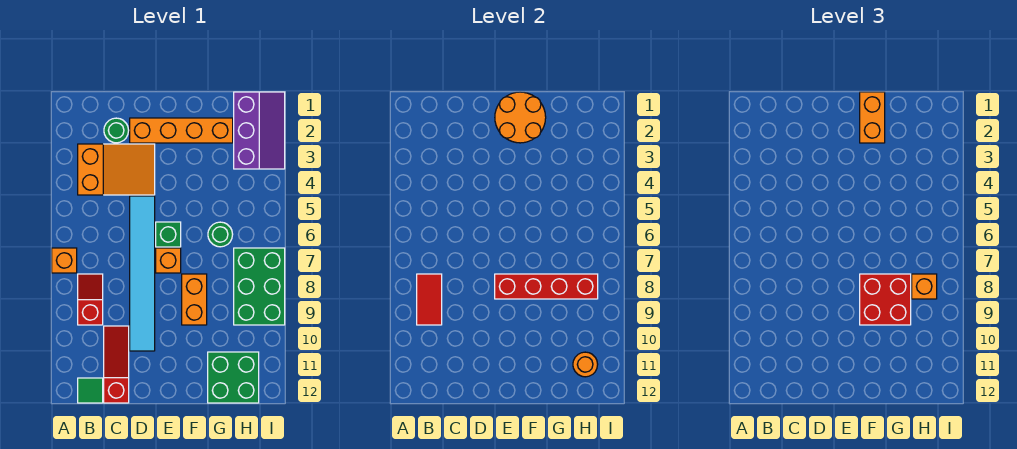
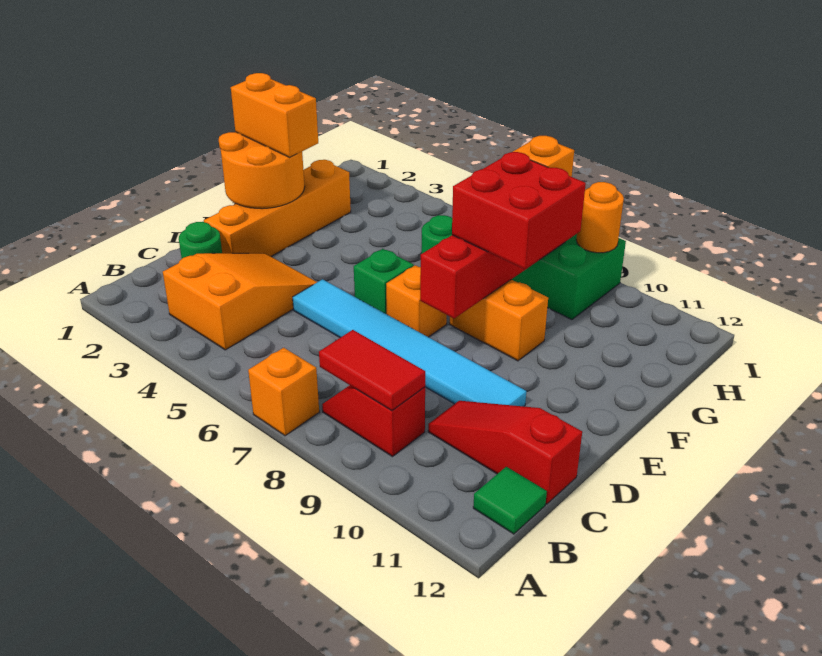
green 2x2 brick [208,352,259,403] -> none
purple 2x3 slope [234,92,285,169] -> none
orange 1x1 round brick [573,352,598,377] -> orange 1x1 round brick moved to [576,182,624,253]

